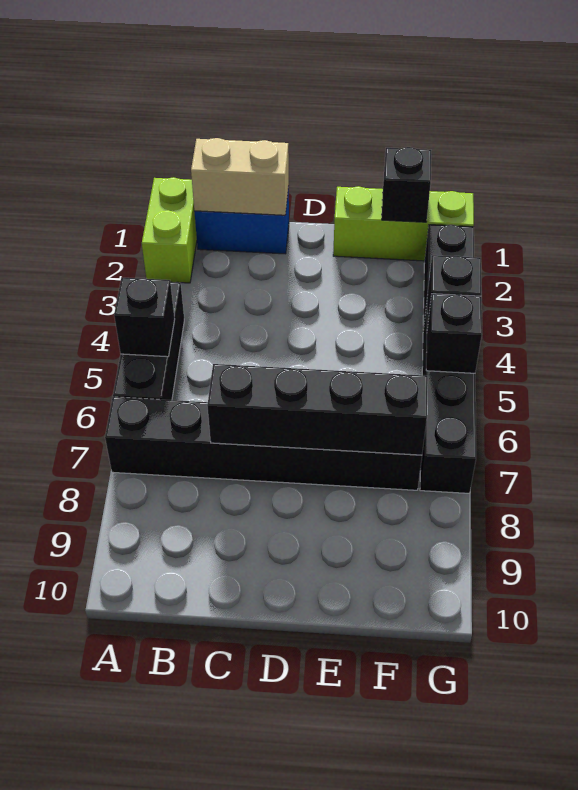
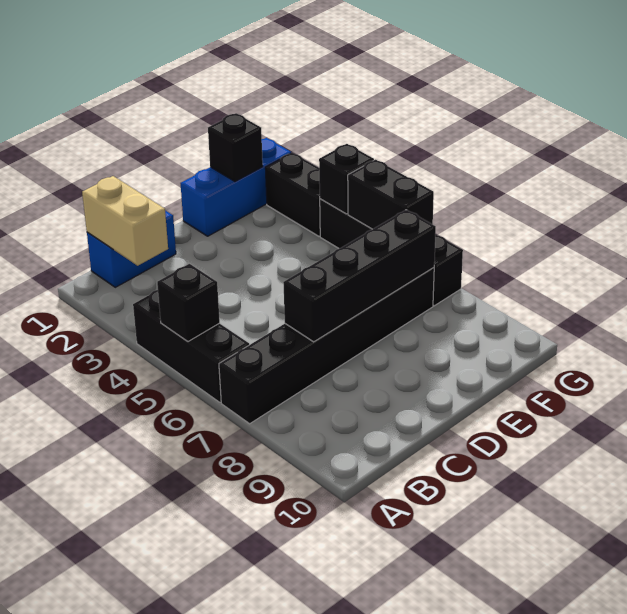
lime 1x2 brick [142,177,197,283] -> none
tan 1x2 brick [191,138,289,215] -> tan 1x2 brick turned to [82,176,168,266]
lime 1x3 brick [333,186,474,261] -> blue 1x3 brick [180,138,291,236]
black 1x1 brick [426,294,482,373] -> black 1x2 brick [348,160,434,229]

